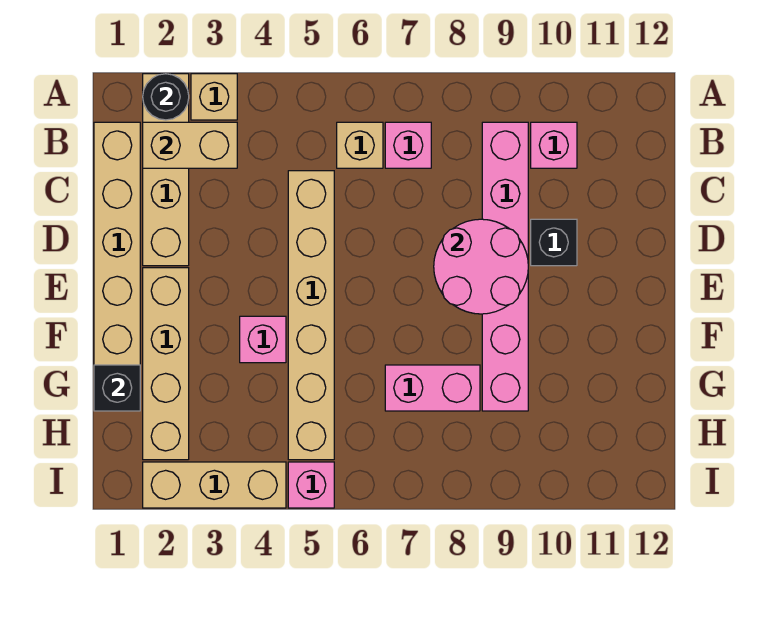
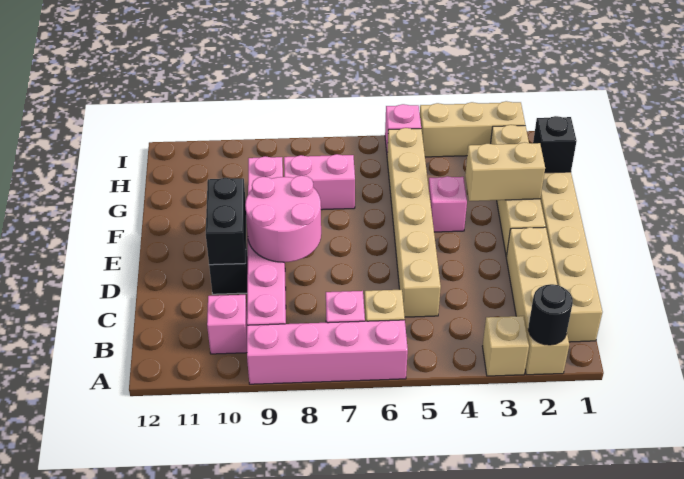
none -> pink 1x4 brick [247,320,408,384]
tan 1x2 brick [143,122,237,168] -> tan 1x2 brick moved to [465,142,545,201]
none -> black 1x2 brick [206,178,246,265]

